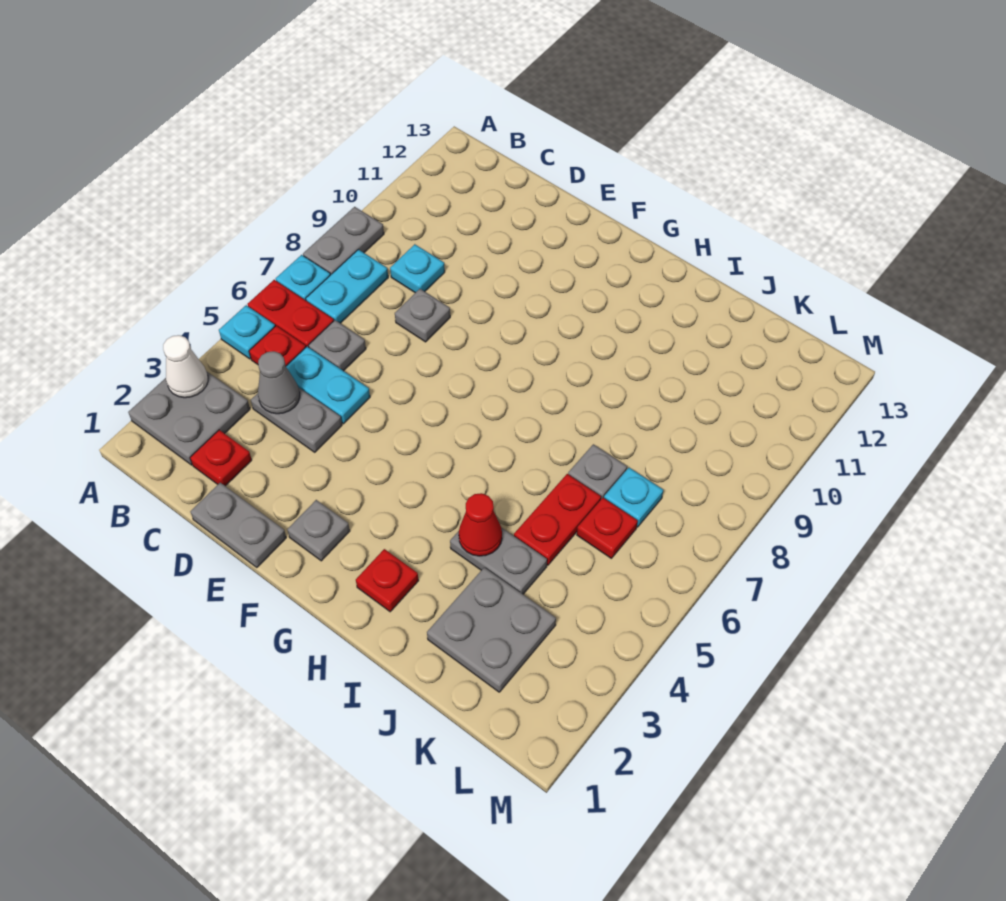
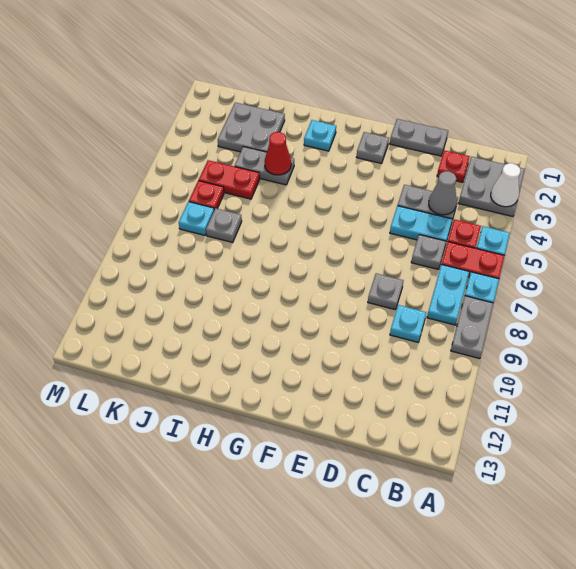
red 1x1 plate [356,549,419,612] -> cyan 1x1 plate [304,120,336,151]
red 1x2 plate [514,474,601,565] -> red 1x2 plate turned to [199,160,260,199]

